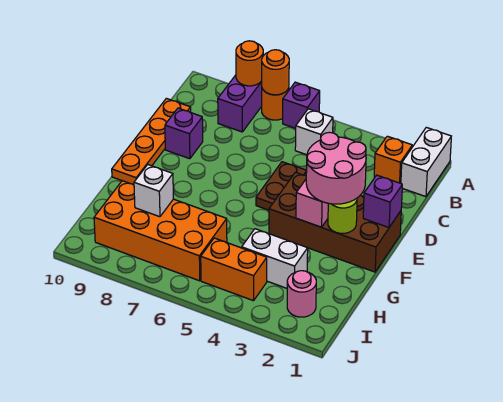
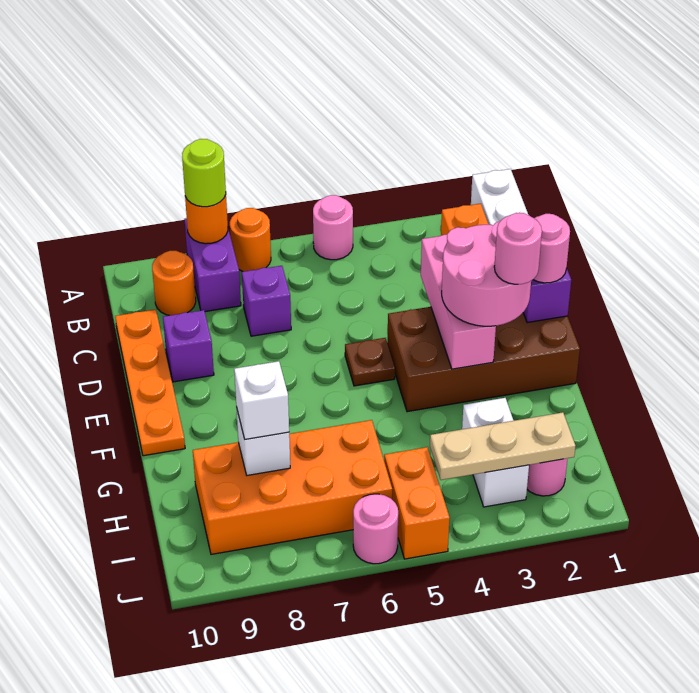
none -> pink 1x1 round brick [313,195,353,260]
purple 1x1 brick [283,82,320,128] -> purple 1x1 brick moved to [242,266,291,336]
orange 1x1 round brick [262,50,289,95] -> orange 1x1 round brick moved to [152,251,196,315]
white 1x1 brick [295,109,333,155] -> white 1x1 brick moved to [234,361,289,439]
brown 1x2 plate [256,162,307,210] -> brown 1x1 plate [345,338,395,386]
none -> pink 1x1 round brick [533,214,570,283]
lime 1x1 round brick [328,198,357,233] -> lime 1x1 round brick moved to [182,139,226,207]
none -> pink 1x1 round brick [494,213,542,284]
white 1x2 brick [242,229,308,288] -> white 1x2 brick turned to [462,398,529,507]
none -> tan 1x3 plate [430,412,575,480]
orange 1x2 brick [201,238,267,301] -> orange 1x2 brick turned to [384,447,450,559]
none -> pink 1x1 round brick [353,494,398,564]

